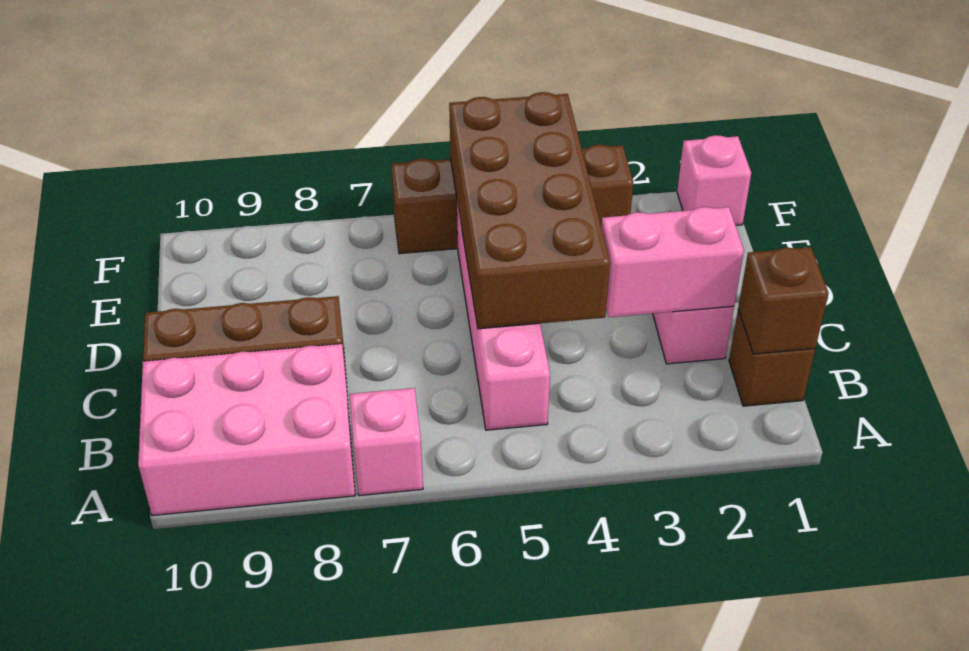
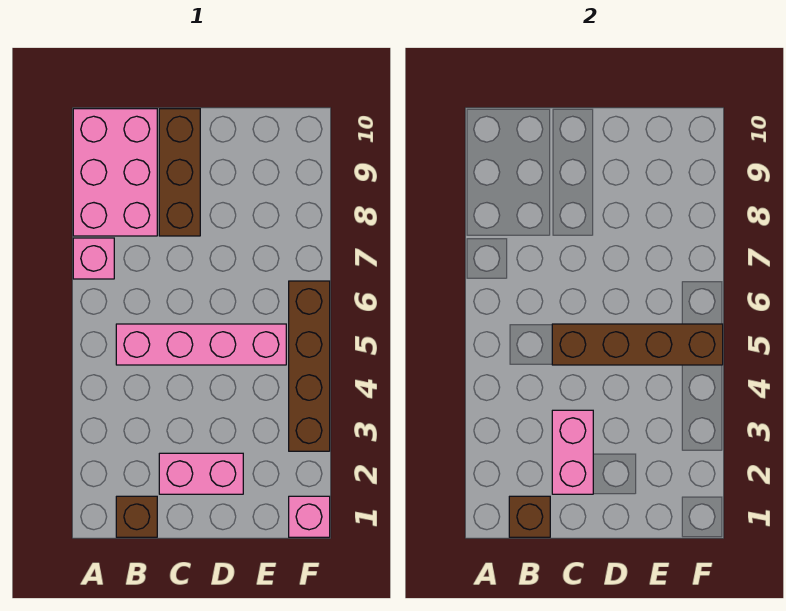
brown 2x4 brick [449,92,610,329] -> brown 1x4 brick [552,324,723,365]

